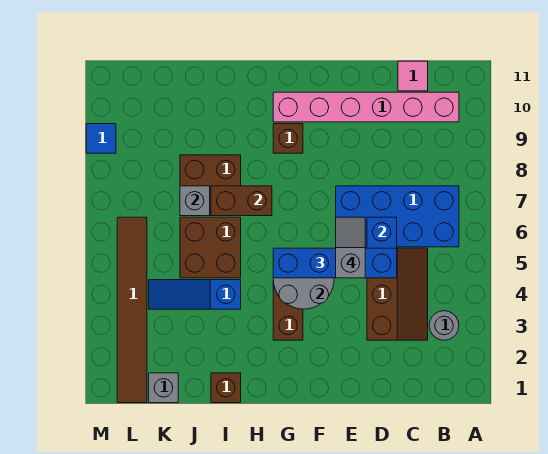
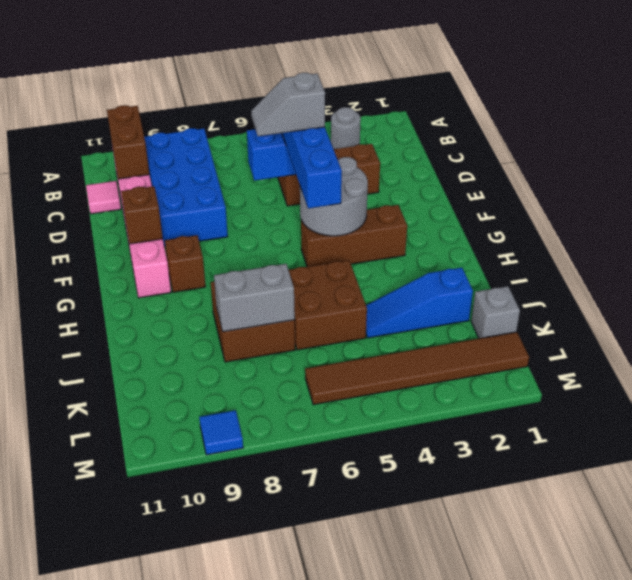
blue 2x4 brick [336,186,459,247] -> blue 2x4 brick moved to [144,128,228,247]
brown 1x2 brick [211,186,272,216] -> brown 1x2 brick moved to [107,105,149,179]
brown 1x1 brick [211,373,241,403] -> brown 1x1 brick moved to [121,186,163,244]
blue 1x3 slope [149,280,241,309] -> blue 1x3 slope turned to [366,268,473,338]
grey 1x1 brick [180,186,210,216] -> grey 1x2 brick [214,264,295,332]

